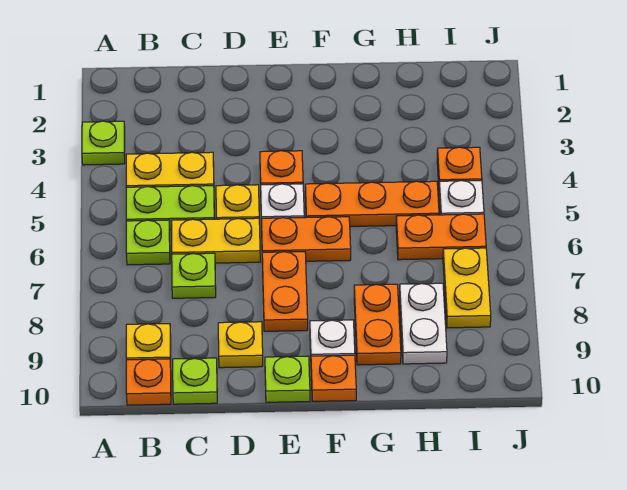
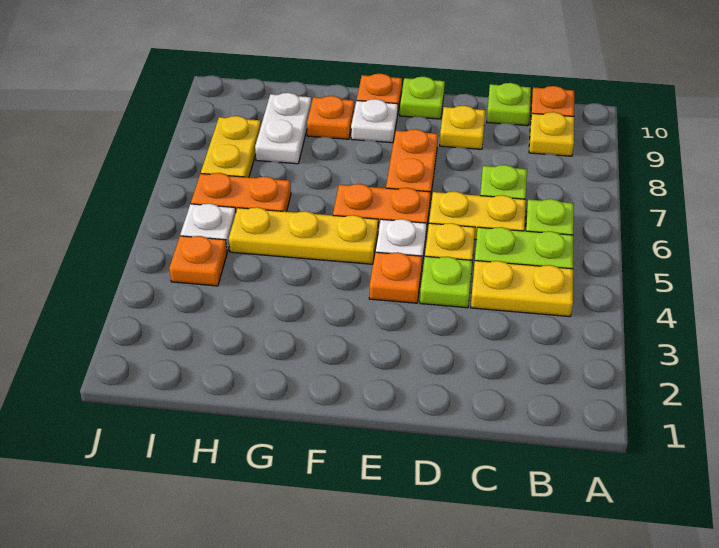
lime 1x1 plate [82,121,125,165] -> lime 1x1 plate moved to [420,256,472,308]
orange 1x3 plate [305,181,439,227] -> yellow 1x3 plate [229,207,378,264]
orange 1x2 plate [354,284,401,365] -> orange 1x1 plate [307,96,354,139]

